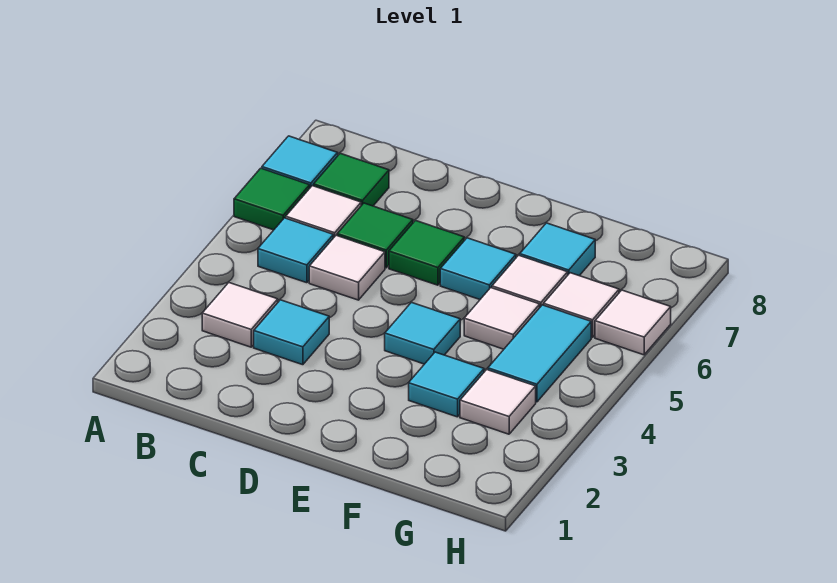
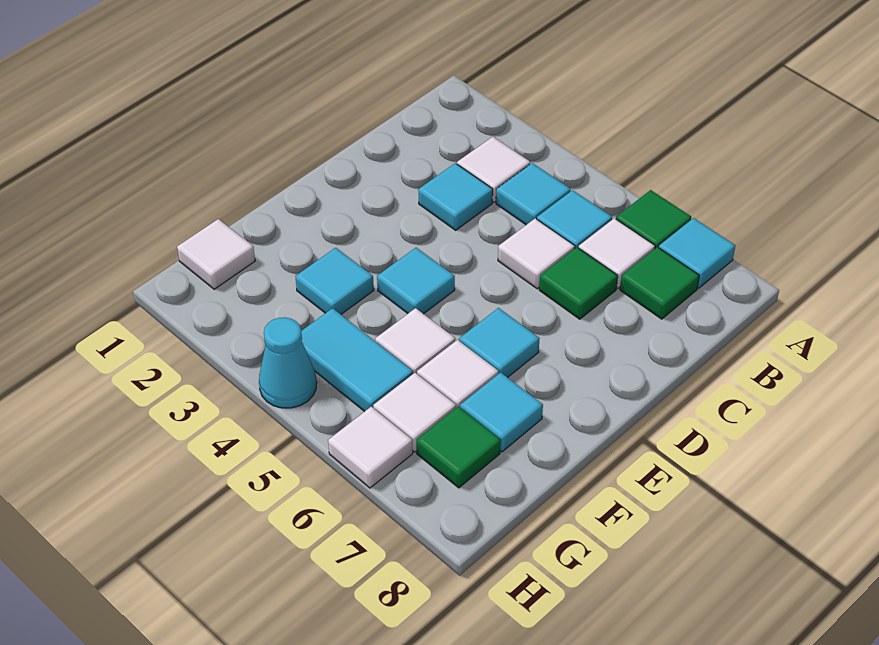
none -> cyan 1x1 tile [496,163,571,225]
green 1x1 tile [389,221,464,285] -> green 1x1 tile moved to [417,406,501,488]
white 1x1 tile [460,370,536,434] -> white 1x1 tile moved to [177,219,255,289]
none -> cyan 1x1 cone [259,317,317,408]

